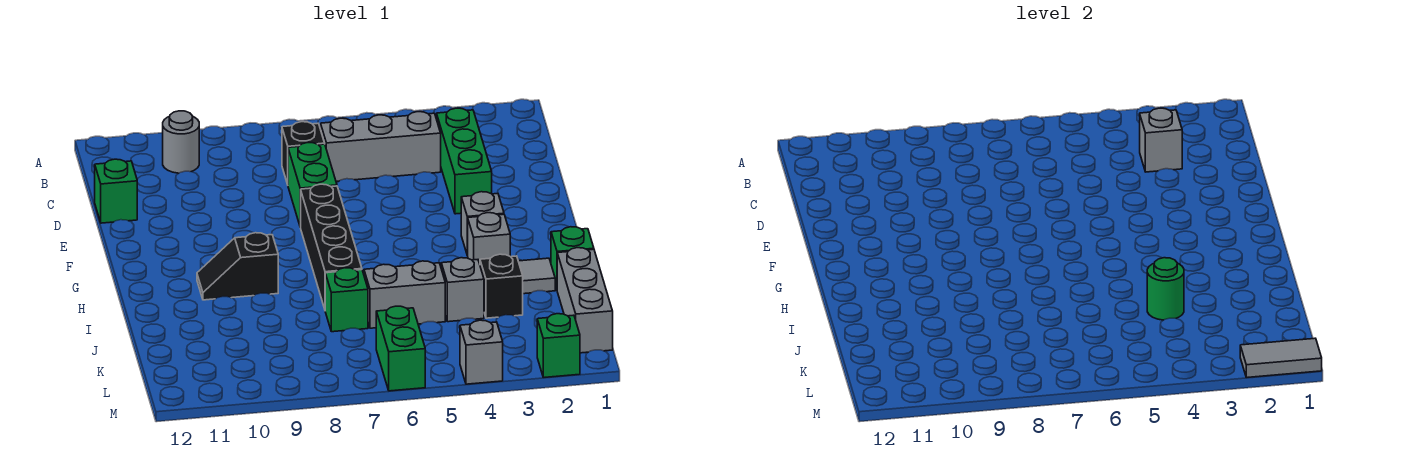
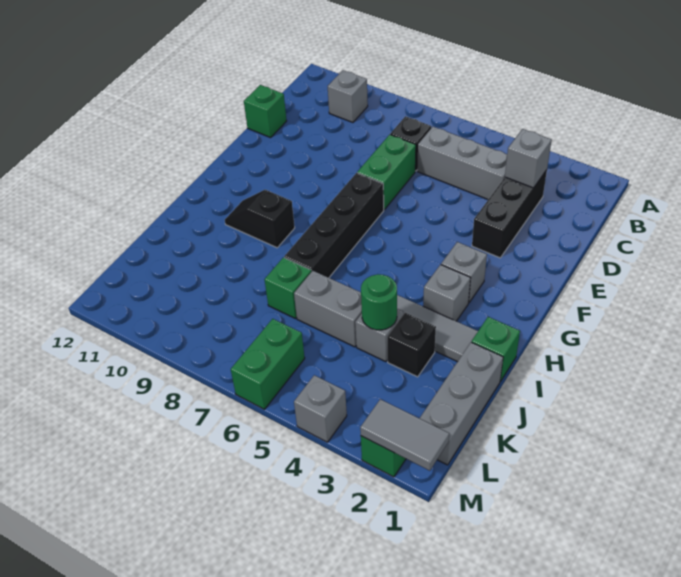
grey 1x1 round brick [163,111,199,173] -> grey 1x1 brick [328,70,368,122]
green 1x3 brick [437,108,492,214] -> black 1x3 brick [472,170,547,258]

